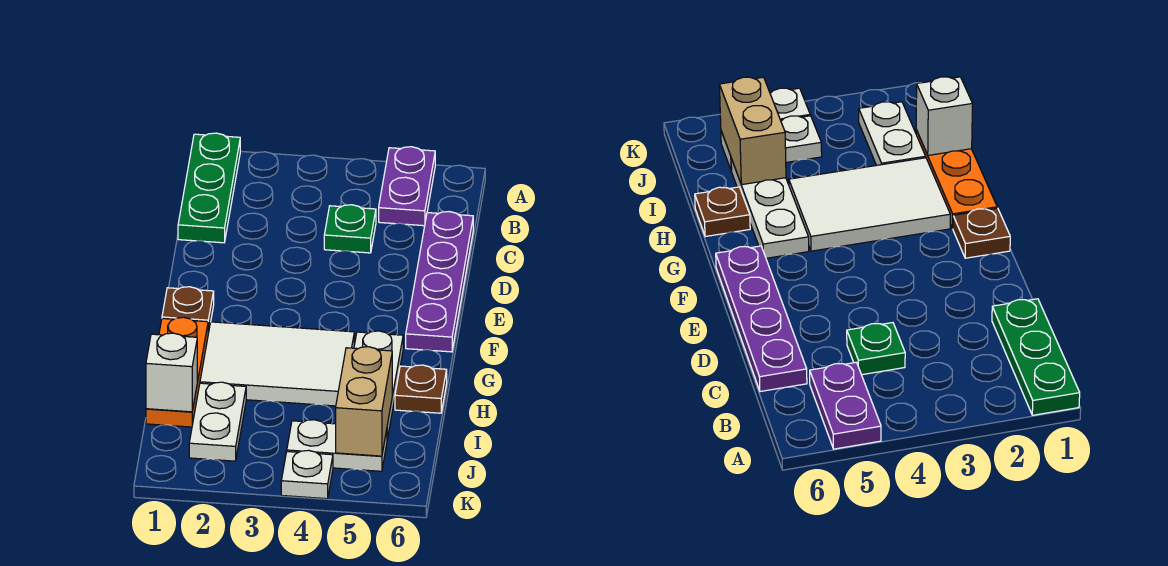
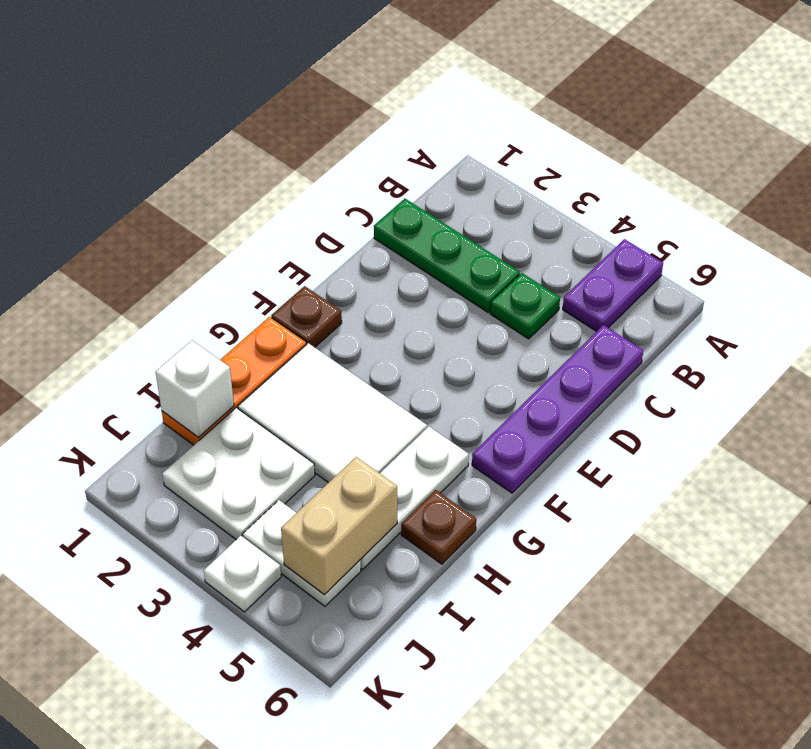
green 1x3 plate [178,133,240,243] -> green 1x3 plate turned to [374,199,520,313]
white 1x2 plate [189,382,246,461] -> white 2x2 plate [162,408,315,540]

